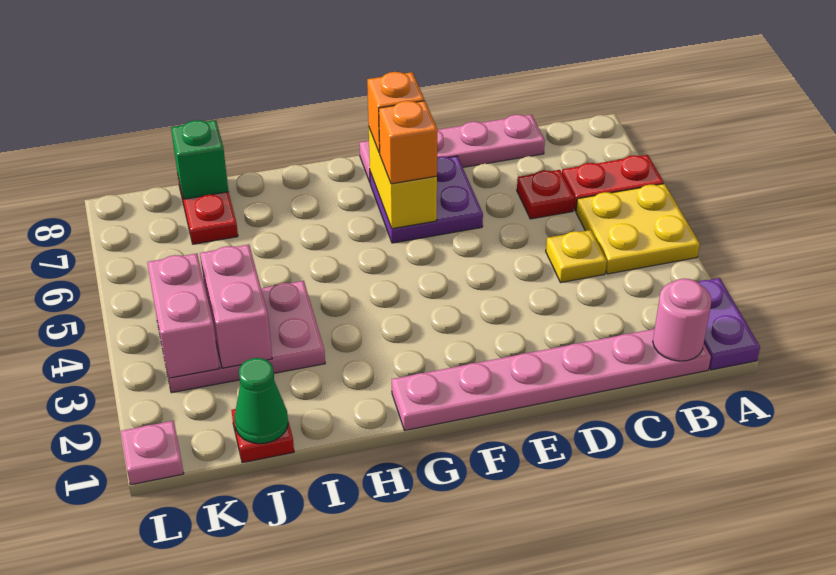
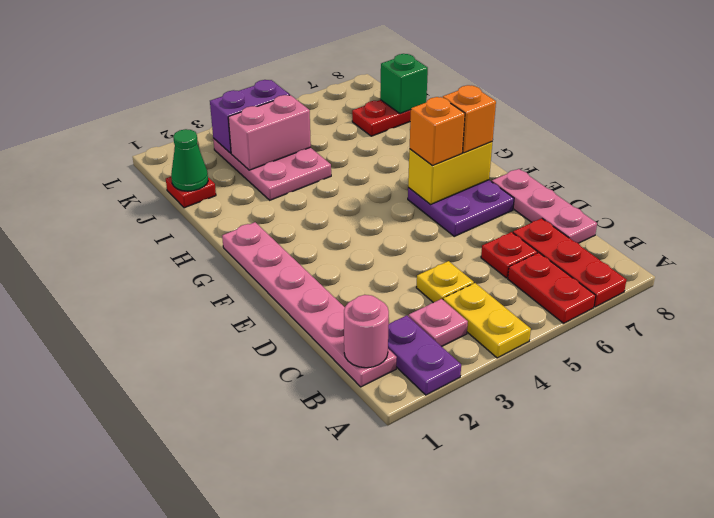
purple 1x2 plate [698,278,760,370] -> purple 1x2 plate turned to [388,315,461,395]
yellow 2x2 plate [576,184,700,274] -> yellow 1x2 plate [443,283,531,358]
none -> red 1x3 plate [513,218,626,307]
pink 1x4 plate [359,115,545,182] -> pink 1x3 plate [492,169,597,243]
pink 1x2 brick [147,253,219,378] -> purple 1x2 brick [210,80,290,153]
pink 1x1 plate [121,421,184,485] -> pink 1x1 plate moved to [409,299,468,346]

